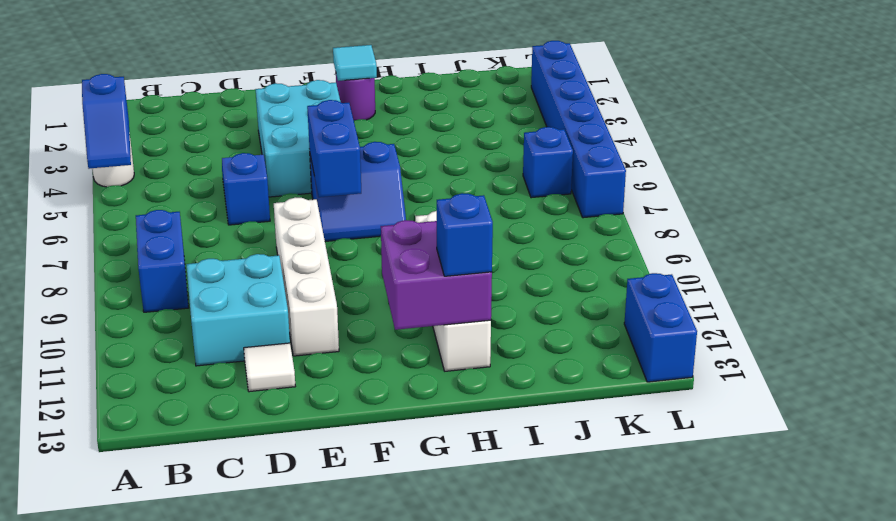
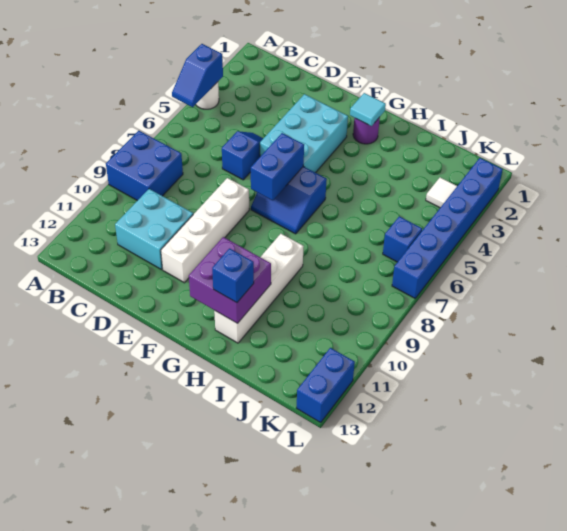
blue 1x2 brick [136,210,189,312] -> blue 2x2 brick [106,131,183,201]
white 1x1 tile [244,343,295,392] -> white 1x1 tile moved to [426,178,457,208]

